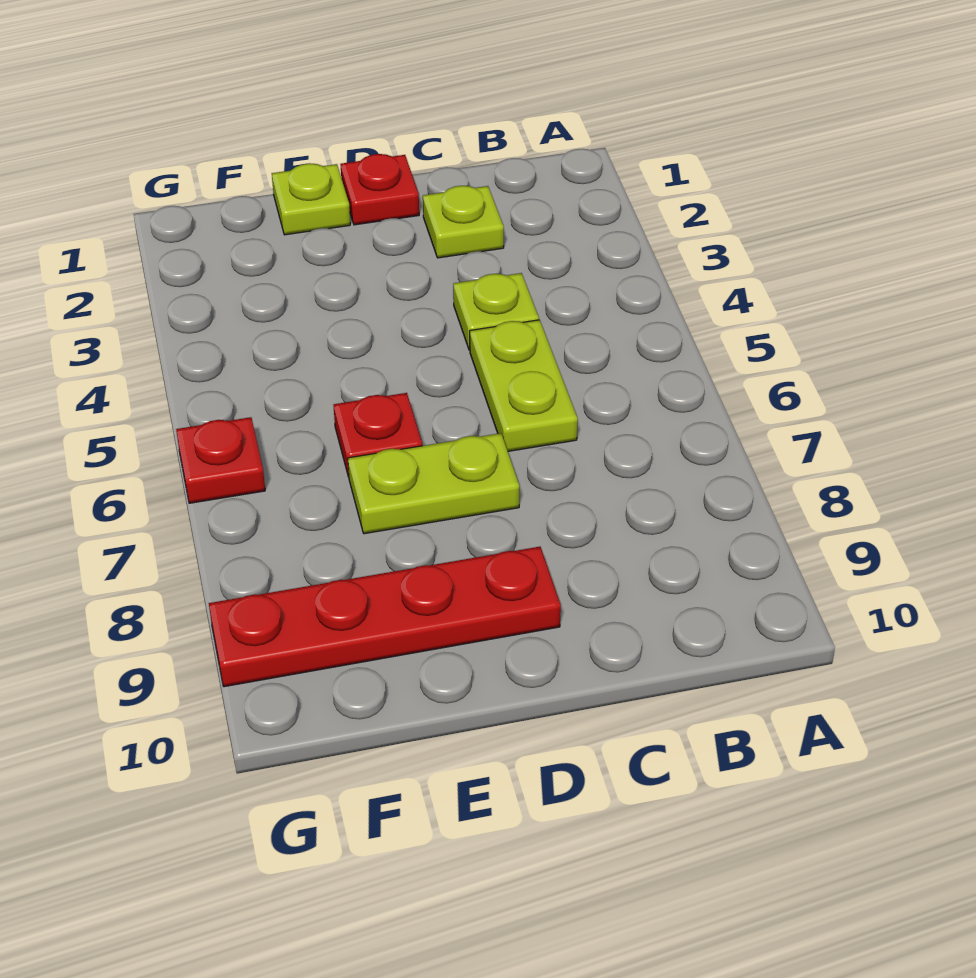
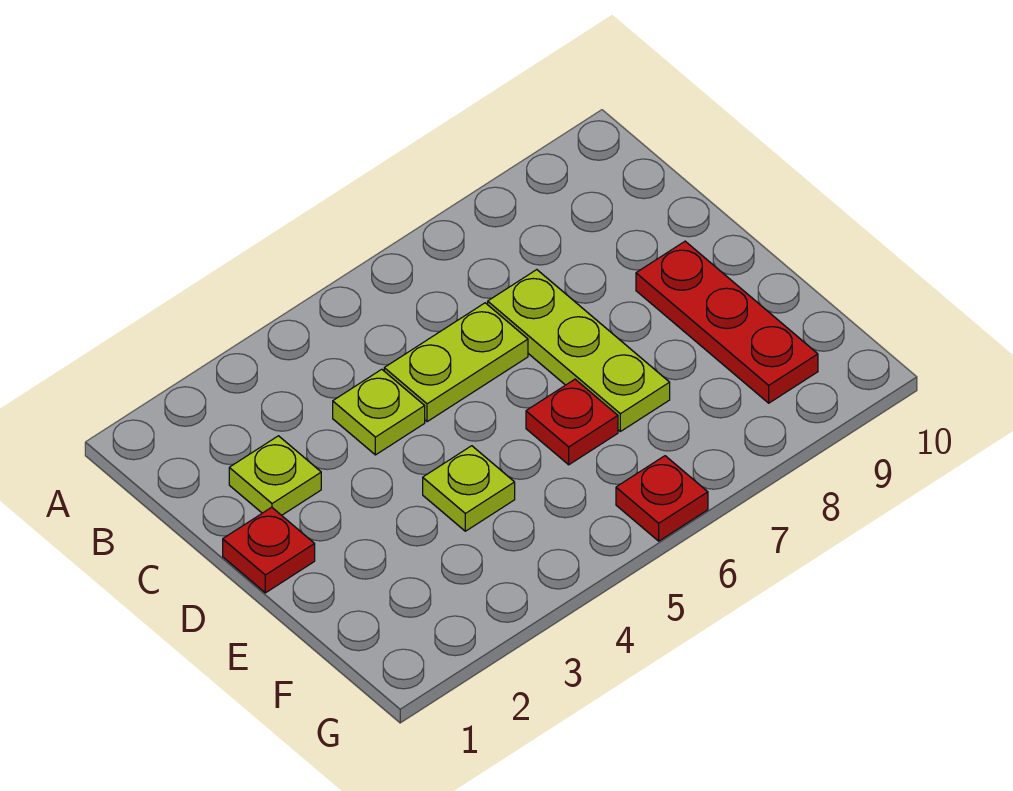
lime 1x2 plate [348,433,519,534] -> lime 1x3 plate [488,270,670,431]
red 1x4 plate [209,547,561,687] -> red 1x3 plate [636,241,818,403]
lime 1x1 plate [272,163,350,235] -> lime 1x1 plate moved to [423,446,515,531]

